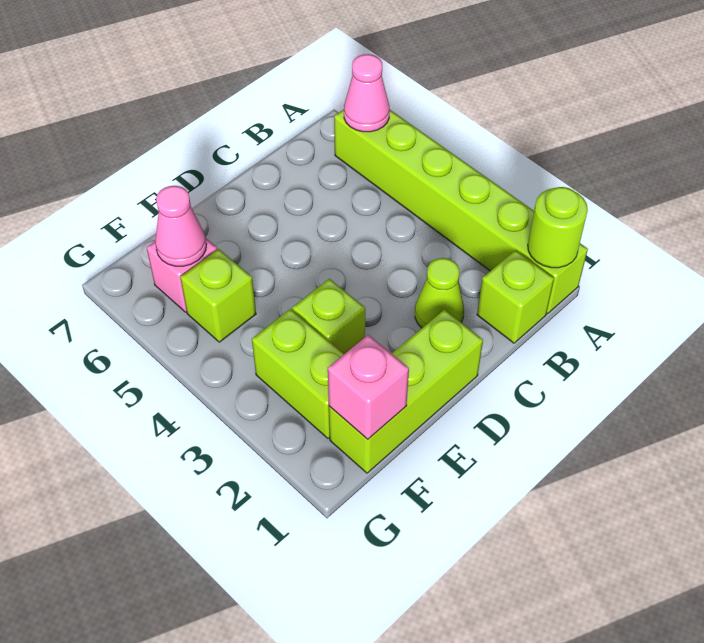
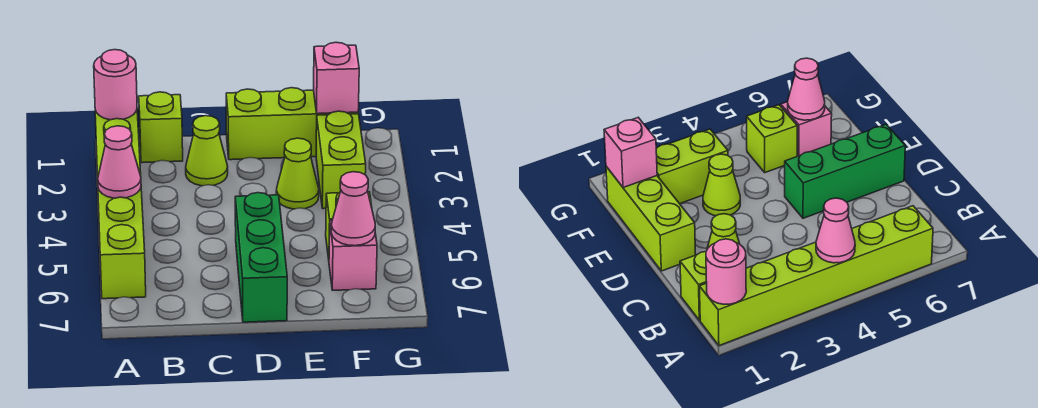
lime 1x1 round brick [528,187,588,268] -> pink 1x1 round brick [94,50,137,120]
pink 1x1 cone [344,54,390,132] -> pink 1x1 cone moved to [98,126,141,198]
none -> green 1x3 brick [235,193,287,322]
lime 1x1 brick [292,279,365,354] -> lime 1x1 cone [276,138,319,209]

